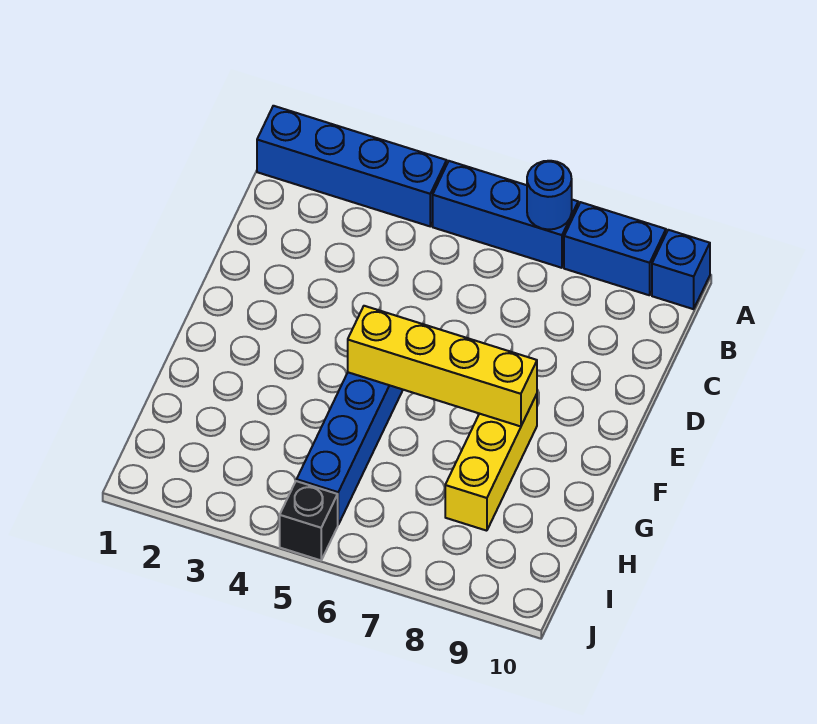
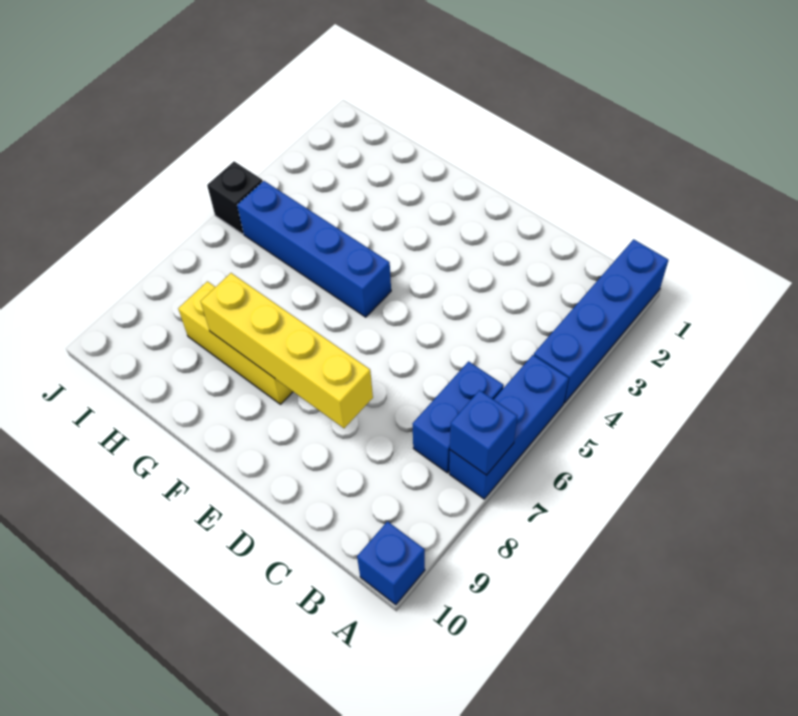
blue 1x1 round brick [527,161,572,230] -> blue 1x1 brick [450,390,517,475]
blue 1x2 brick [564,202,666,295] -> blue 1x2 brick moved to [413,361,504,473]
yellow 1x4 brick [348,306,537,426] -> yellow 1x4 brick turned to [201,273,373,428]

